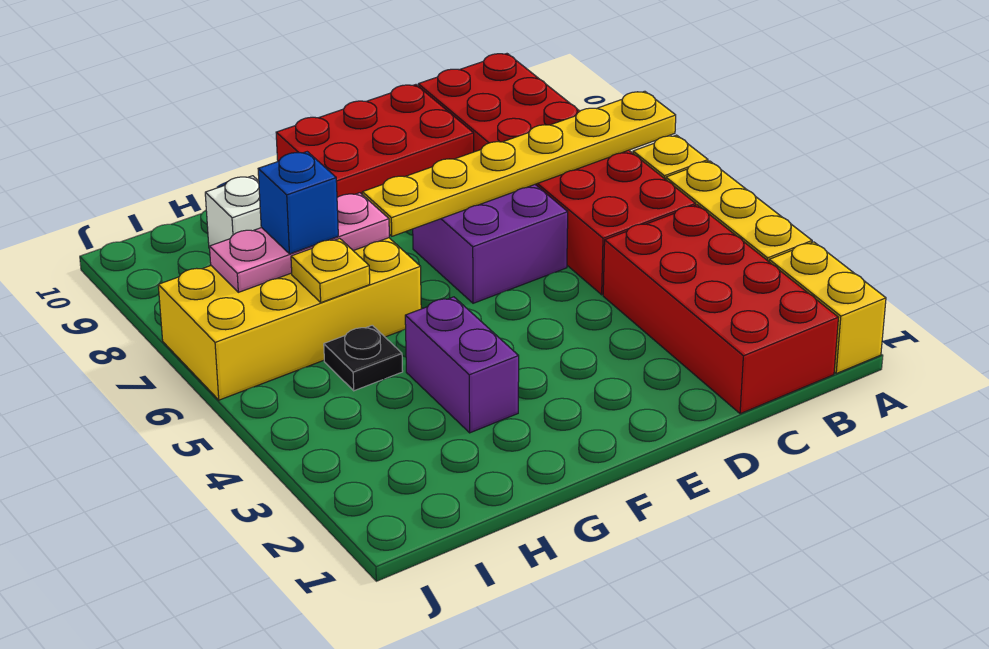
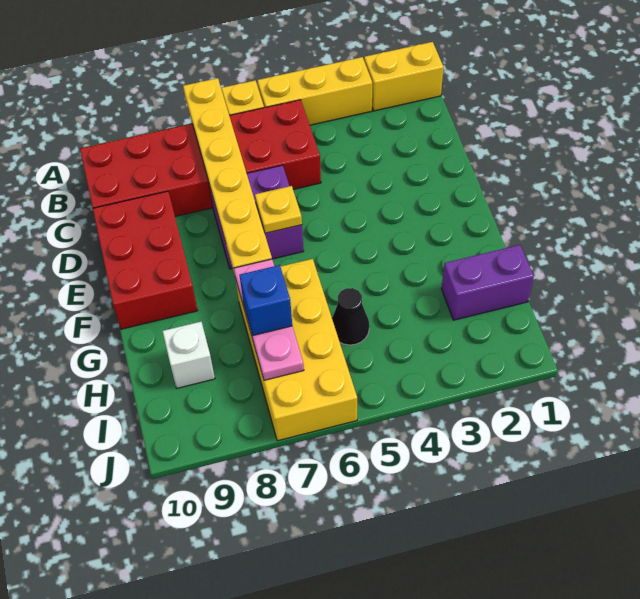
red 2x4 brick [603,205,838,414] -> none
purple 1x2 brick [405,297,519,433] -> purple 1x2 brick moved to [442,245,534,320]
black 1x1 plate [324,325,403,391] -> black 1x1 cone [332,288,369,345]
yellow 1x1 plate [291,238,370,302] -> yellow 1x1 plate moved to [255,186,302,233]

